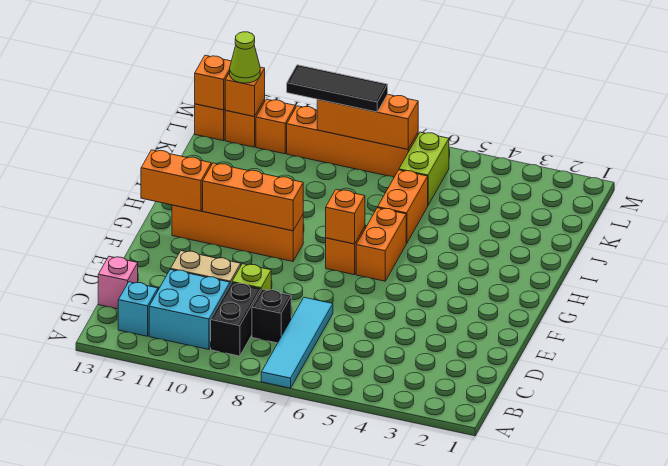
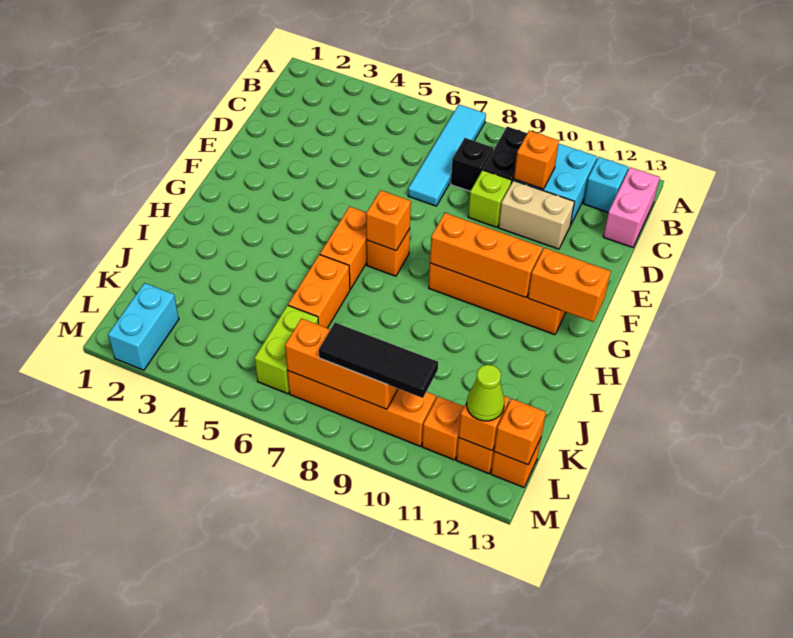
none -> orange 1x1 brick [514,131,559,189]
pink 1x1 brick [98,256,138,309] -> pink 1x2 brick [603,167,660,248]
none -> cyan 1x2 brick [108,283,179,370]

